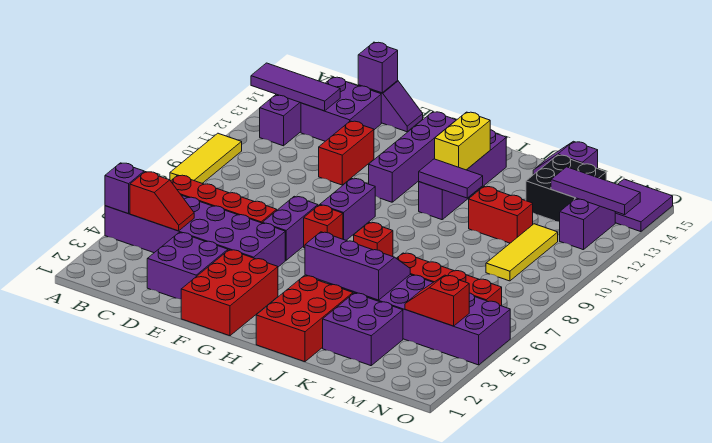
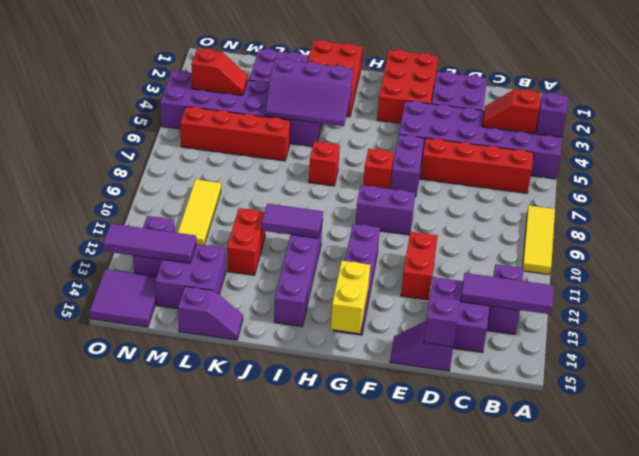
purple 1x2 brick [320,178,375,240] -> purple 1x2 brick turned to [355,185,415,235]
yellow 1x2 brick [435,112,490,170] -> yellow 1x2 brick moved to [331,261,370,333]
red 1x2 brick [469,186,533,243] -> red 1x2 brick turned to [227,208,265,275]
black 2x2 brick [526,155,606,222] -> purple 2x2 brick [155,244,226,309]

